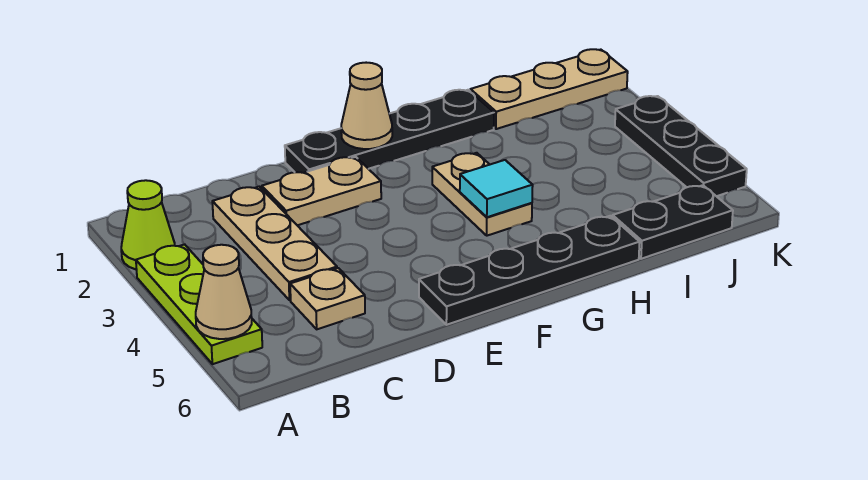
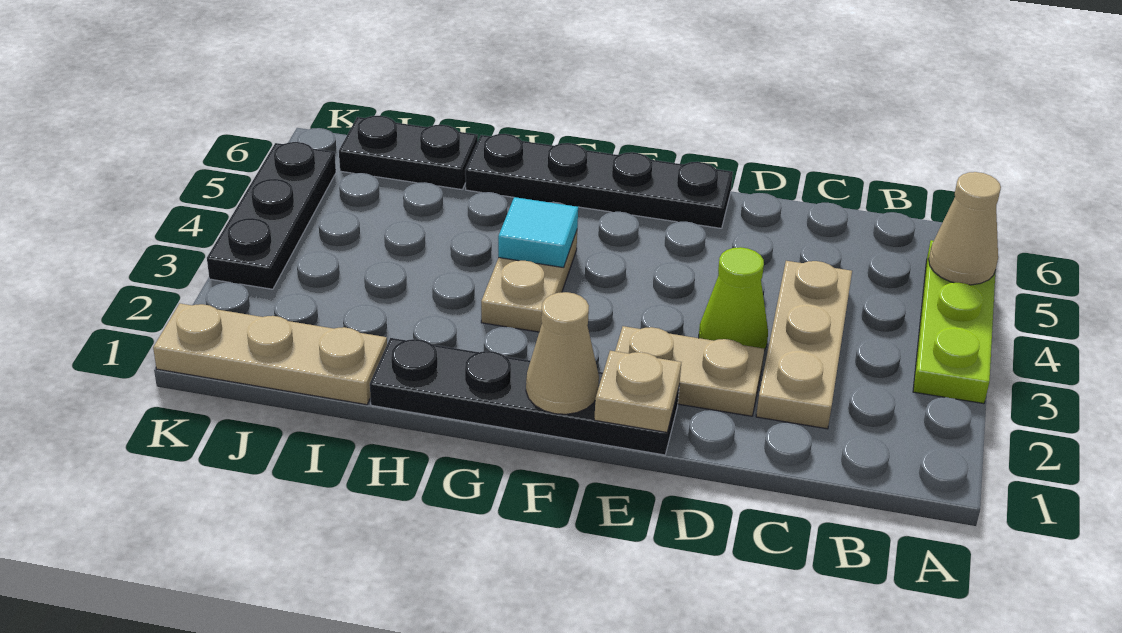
lime 1x1 cone [121,180,175,270] -> lime 1x1 cone moved to [699,247,768,350]
tan 1x1 plate [290,268,365,329] -> tan 1x1 plate moved to [594,351,681,432]

